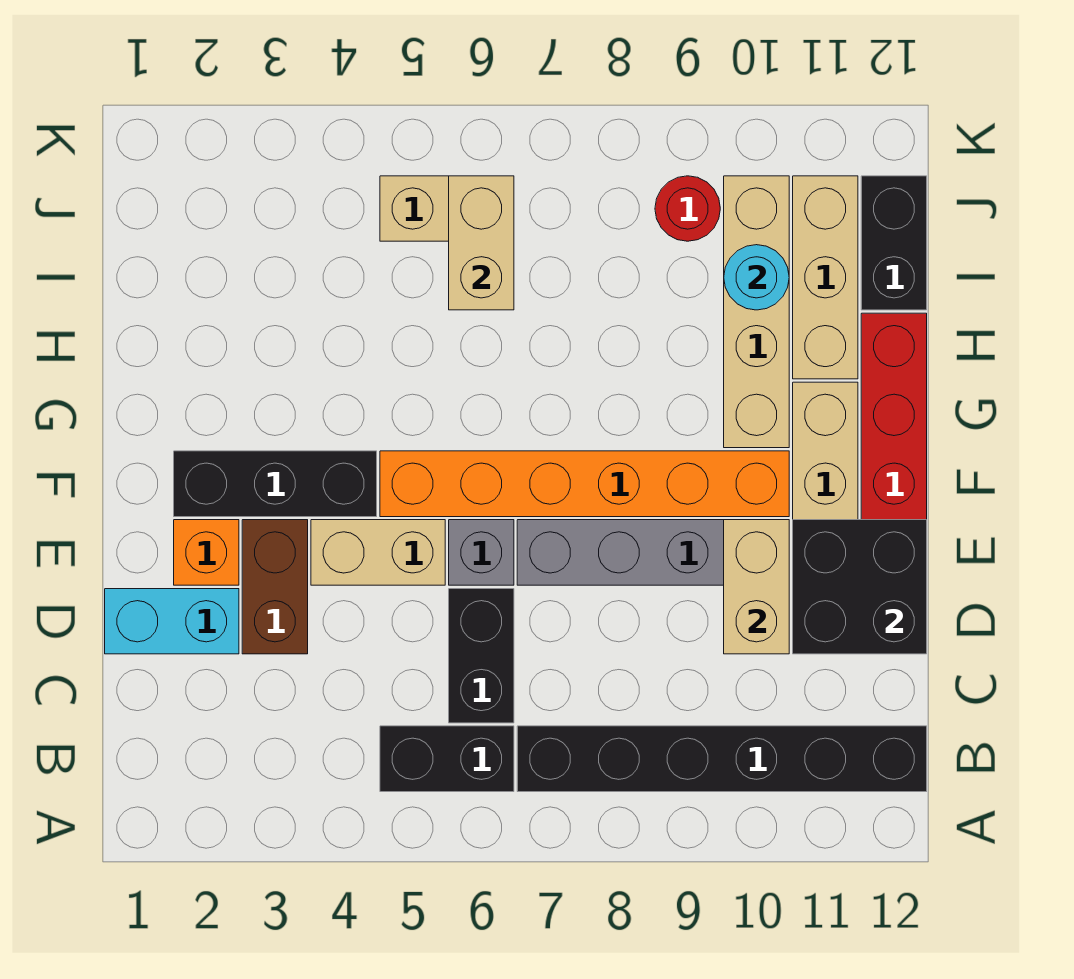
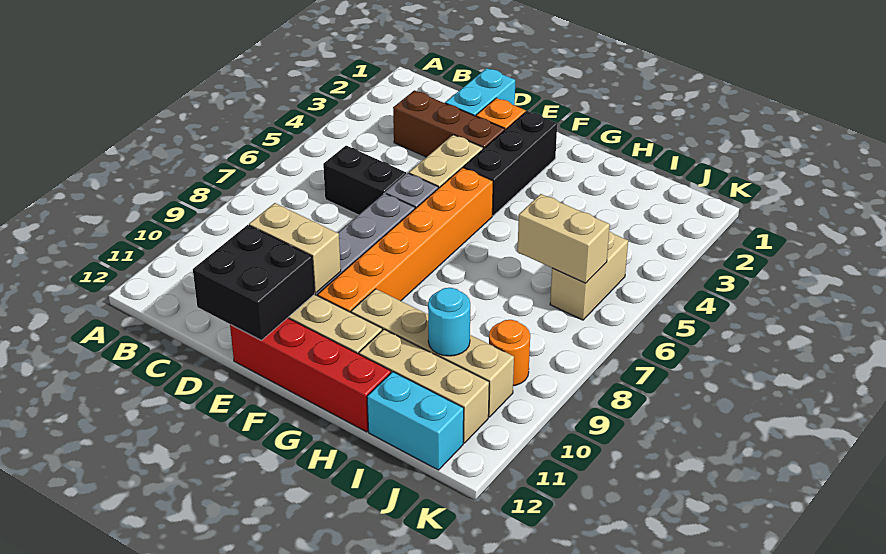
black 1x2 brick [380,726,514,792] -> none
black 1x6 brick [517,726,927,792] -> none
brown 1x2 brick [242,520,308,654] -> brown 1x3 brick [393,90,505,157]
black 1x2 brick [861,176,927,310] -> cyan 1x2 brick [367,372,464,470]
red 1x1 round brick [655,176,720,241] -> orange 1x1 round brick [489,320,530,386]

